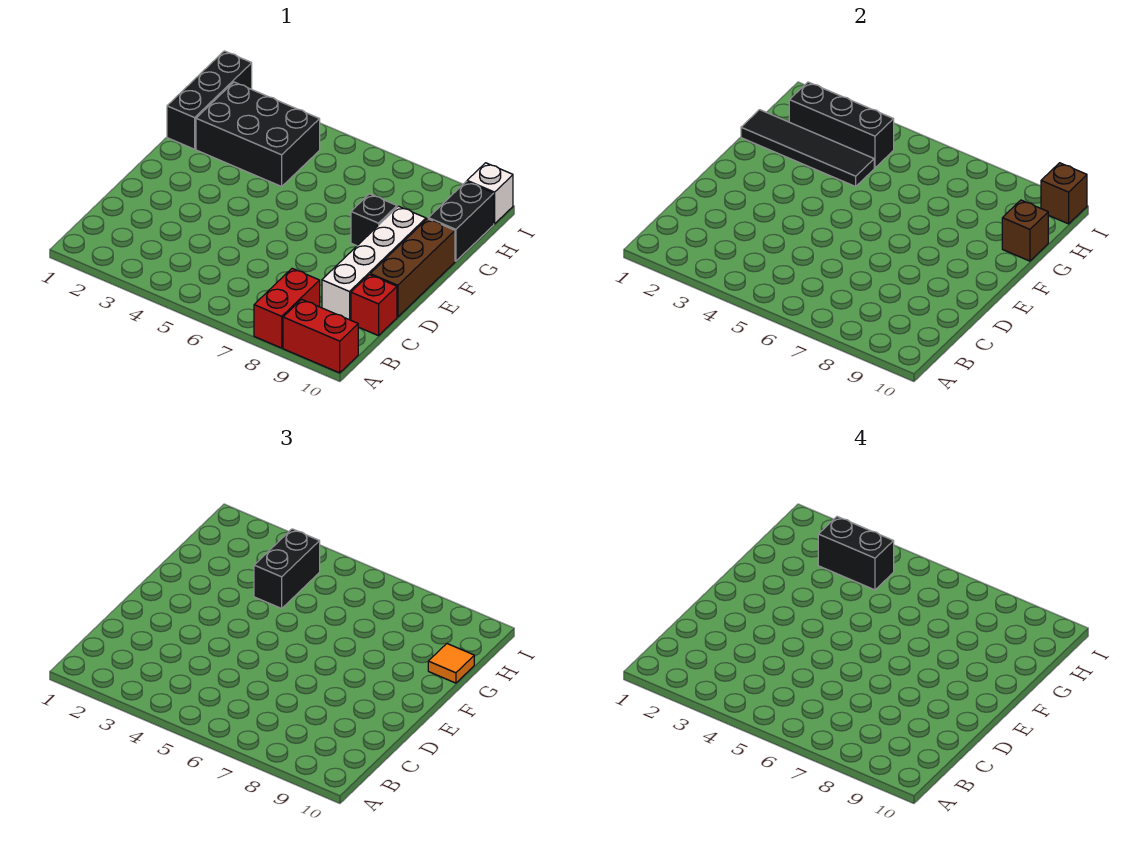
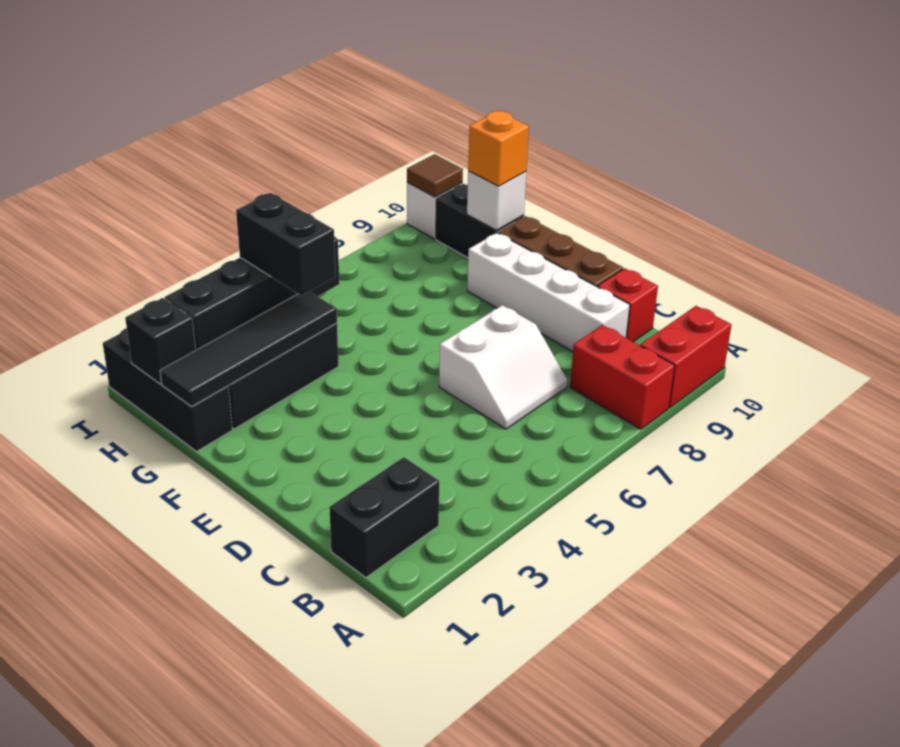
none -> white 2x2 slope [439,305,567,429]
black 1x1 brick [351,194,397,246] -> black 1x1 brick moved to [125,298,196,384]
brown 1x1 brick [1002,200,1048,261] -> white 1x1 brick [467,171,526,230]
orange 1x1 tile [428,644,474,683] -> orange 1x1 brick [468,111,529,186]
black 1x3 brick [789,82,894,168] -> black 1x4 brick [165,237,339,350]
black 1x2 brick [818,517,894,590] -> black 1x2 brick moved to [329,457,439,577]
brown 1x1 brick [1041,163,1087,224] -> brown 1x1 tile [407,154,463,197]

